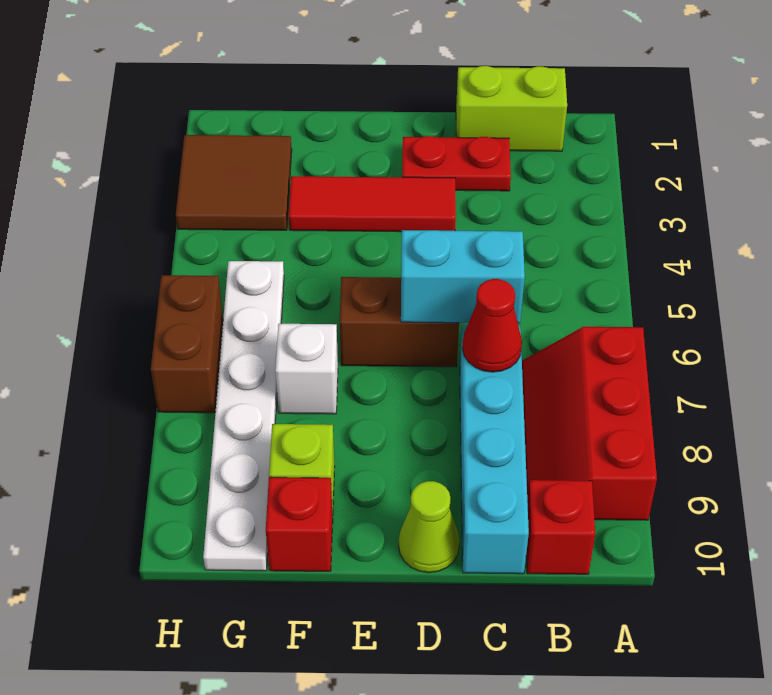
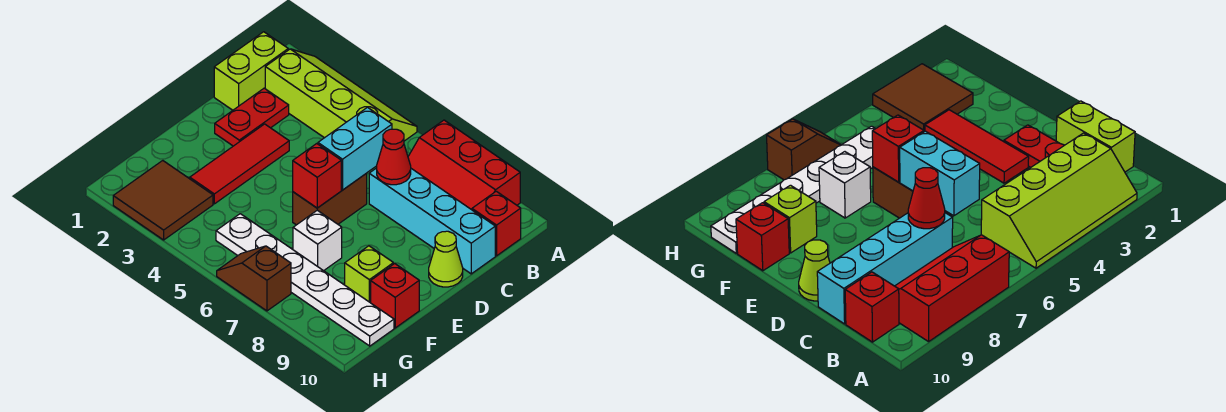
none -> lime 2x4 slope [265,49,417,141]
none -> red 1x1 brick [293,144,341,208]
brown 1x2 brick [151,275,223,413] -> brown 1x2 slope [217,246,291,311]

